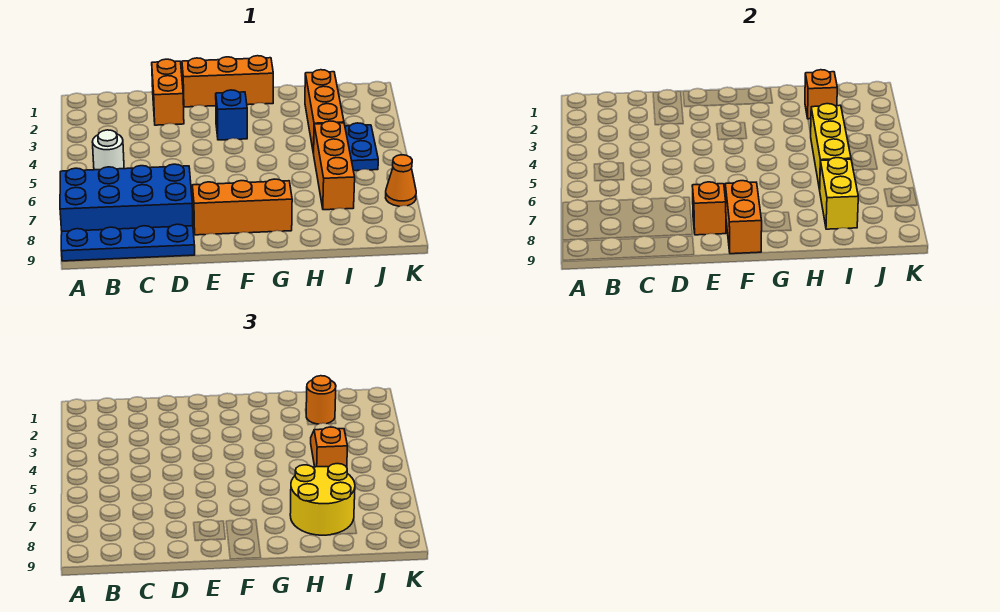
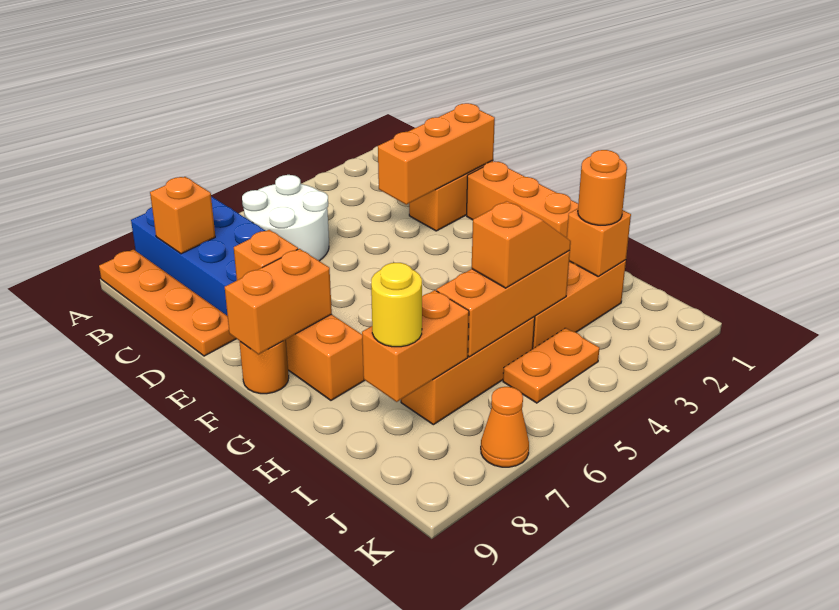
blue 1x4 plate [61,224,195,261] -> orange 1x4 plate [99,250,236,356]
white 1x1 round brick [93,130,124,170] -> white 2x2 round brick [242,175,329,261]
none -> orange 1x1 brick [150,177,215,254]
none -> orange 1x3 brick [378,103,495,205]
blue 1x1 brick [216,90,247,140] -> none
none -> orange 1x1 round brick [239,340,289,394]
yellow 2x2 round brick [290,464,355,535] -> yellow 1x1 round brick [371,263,422,347]
yellow 1x3 brick [811,104,851,190] -> orange 1x3 brick [437,250,570,357]
yellow 1x2 brick [820,158,858,229] -> orange 1x2 brick [362,290,469,402]
blue 1x2 plate [345,123,378,171] -> orange 1x2 plate [503,328,599,403]

